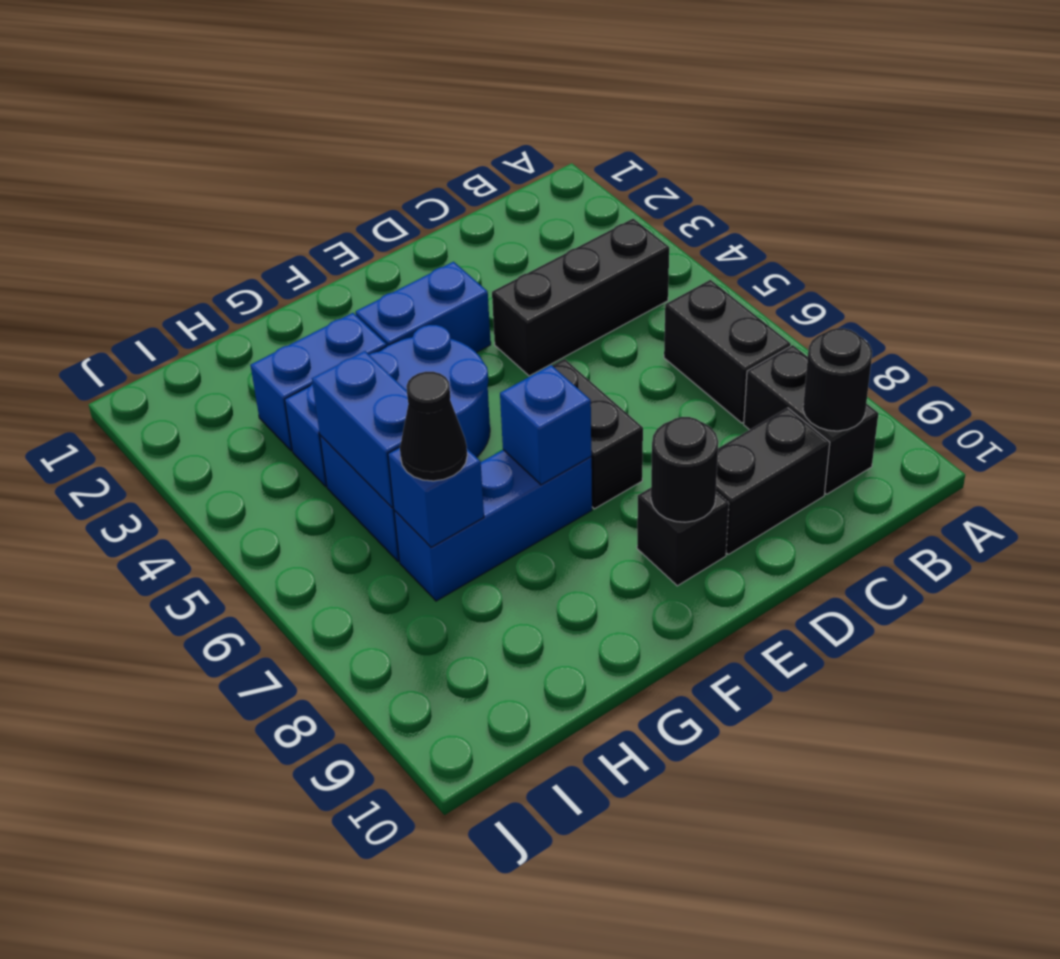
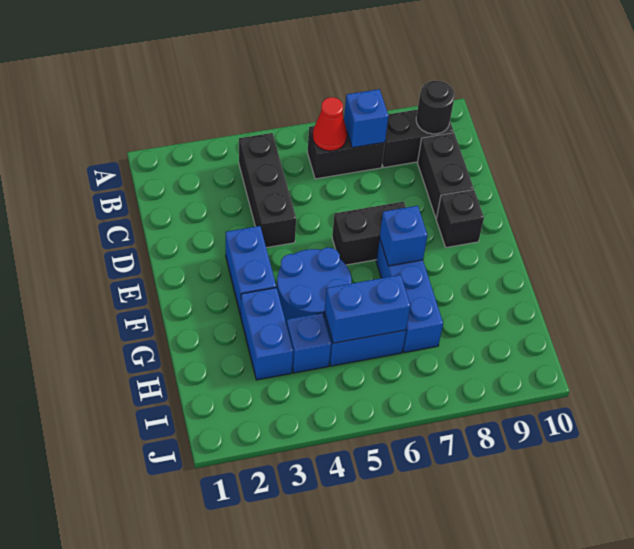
none -> red 1x1 cone [313,97,347,151]
black 1x1 round brick [651,417,718,522] -> none
blue 1x1 brick [388,447,484,547] -> blue 1x1 brick moved to [344,89,388,148]
black 1x1 cone [400,372,467,481] -> none

